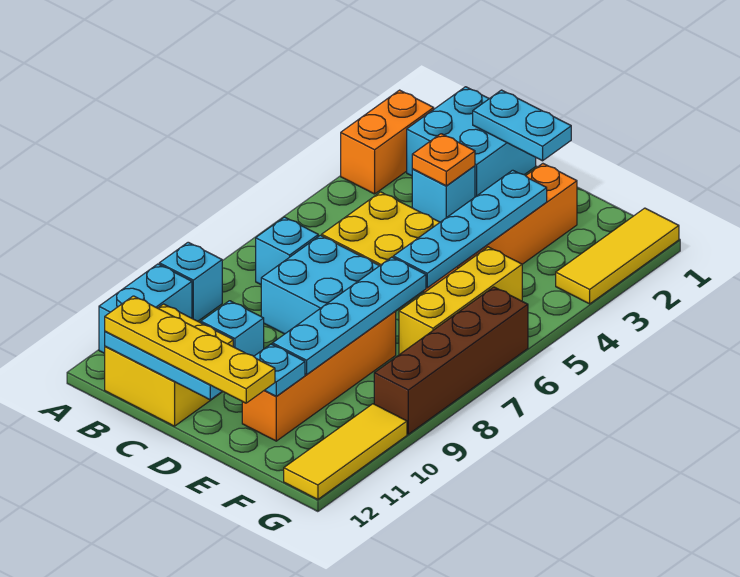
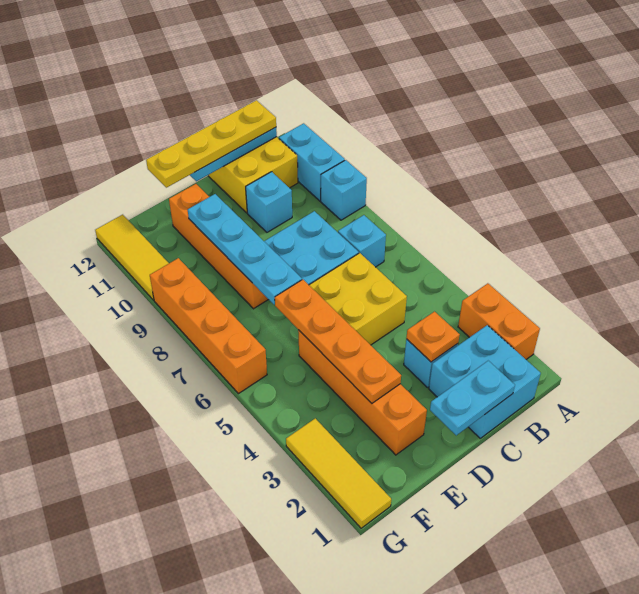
cyan 1x4 plate [393,170,547,288] -> orange 1x4 plate [275,280,401,403]
cyan 1x1 plate [254,344,305,396] -> none
yellow 1x3 brick [399,247,522,355] -> none
brown 1x4 brick [374,287,528,434] -> orange 1x4 brick [150,258,267,394]

